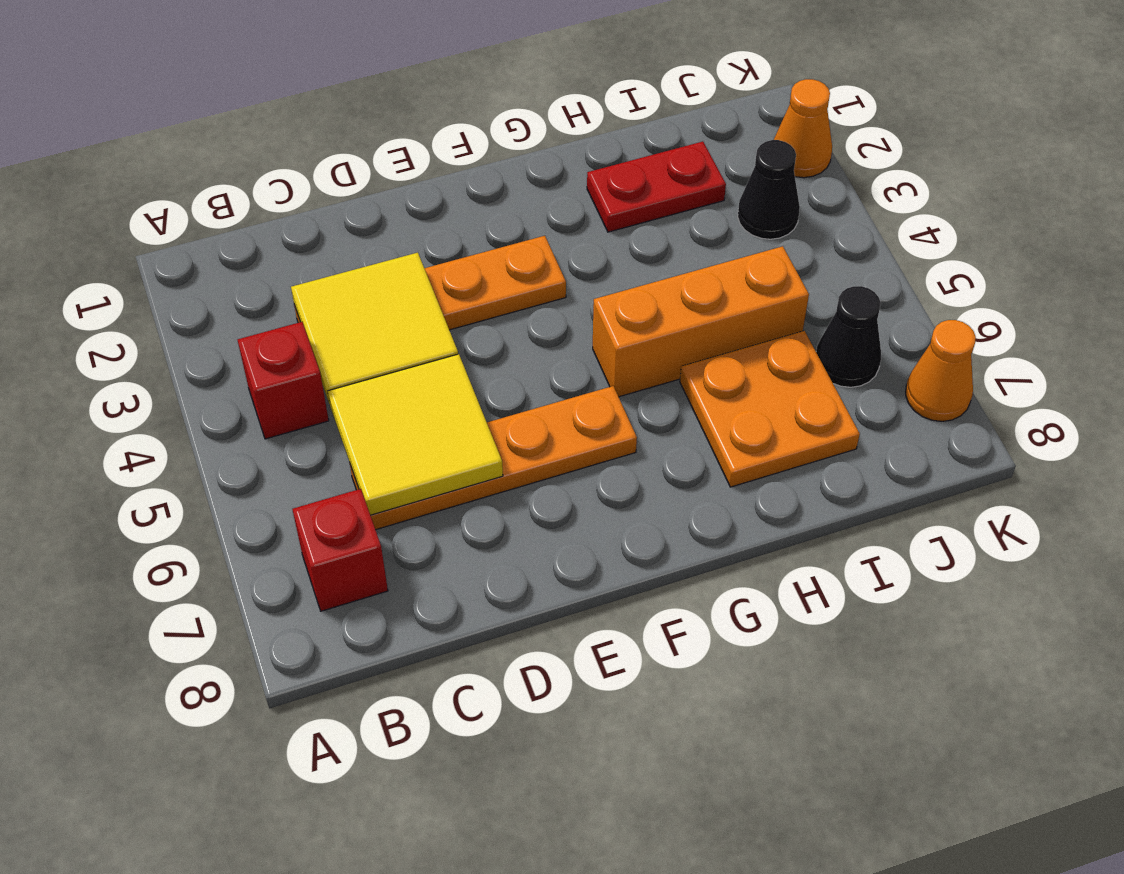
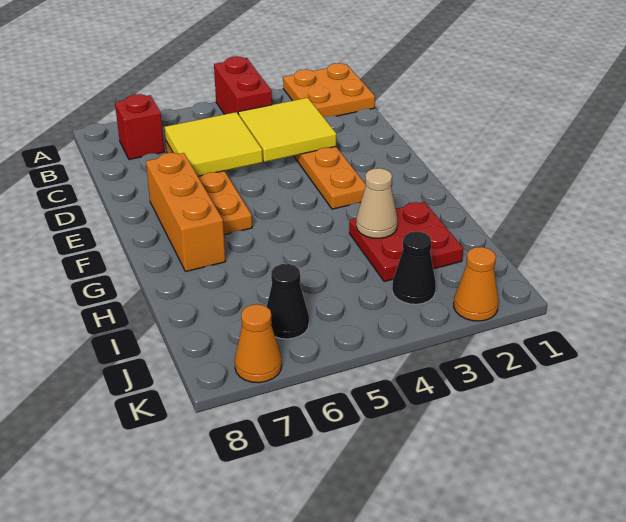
red 1x1 brick [238,322,329,439] -> red 1x2 brick [214,56,272,115]
orange 1x3 brick [593,246,809,397] -> orange 1x3 brick moved to [146,153,226,272]
red 1x2 plate [587,142,726,232] -> red 2x2 plate [349,202,463,282]
none -> tan 1x1 cone [356,168,397,238]
orange 2x2 plate [680,331,860,487] -> orange 2x2 plate moved to [283,63,375,118]

